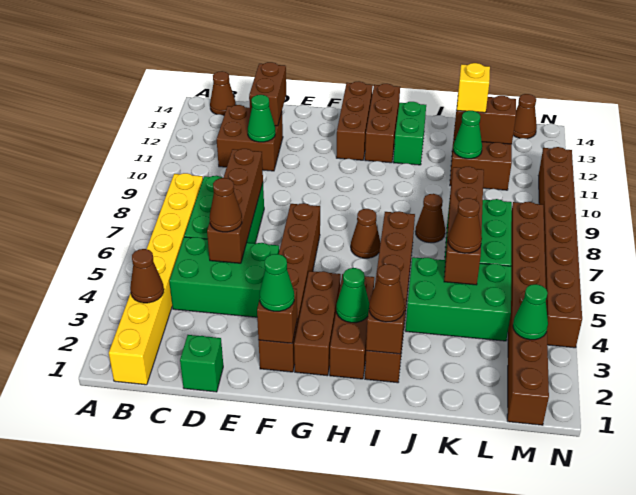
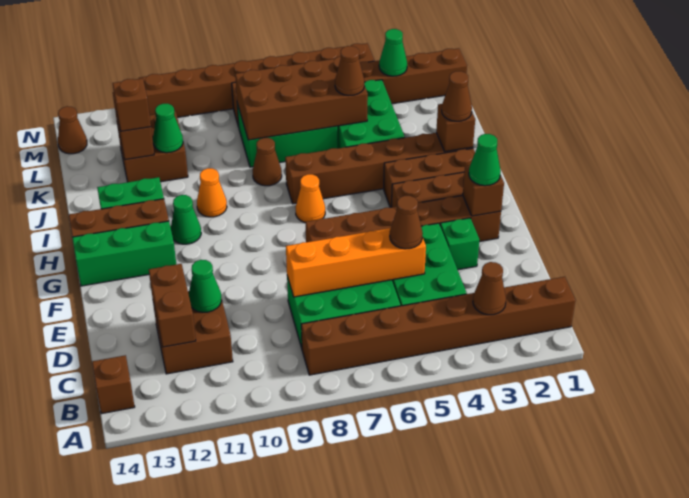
yellow 1x8 brick [109,173,203,385] -> brown 1x8 brick [301,277,576,375]
brown 1x1 cone [210,71,236,115] -> brown 1x1 brick [92,355,135,414]
green 1x1 brick [180,335,223,392] -> green 1x1 brick moved to [440,218,479,270]
brown 1x4 brick [207,149,263,263] -> orange 1x4 brick [286,228,426,297]
brown 1x2 brick [249,62,286,126] -> brown 1x2 brick turned to [149,264,196,347]
brown 1x3 brick [336,82,373,160] -> green 1x3 brick [72,221,176,286]
green 1x1 cone [336,268,369,323] -> green 1x1 cone moved to [171,195,201,244]
brown 1x1 cone [351,209,381,258] -> orange 1x1 cone [295,174,325,222]
none -> orange 1x1 cone [197,168,227,217]
brown 1x4 brick [444,167,484,285] -> brown 2x4 brick [235,56,368,140]
yellow 1x1 brick [457,63,490,113] -> brown 1x1 brick [113,78,151,131]

